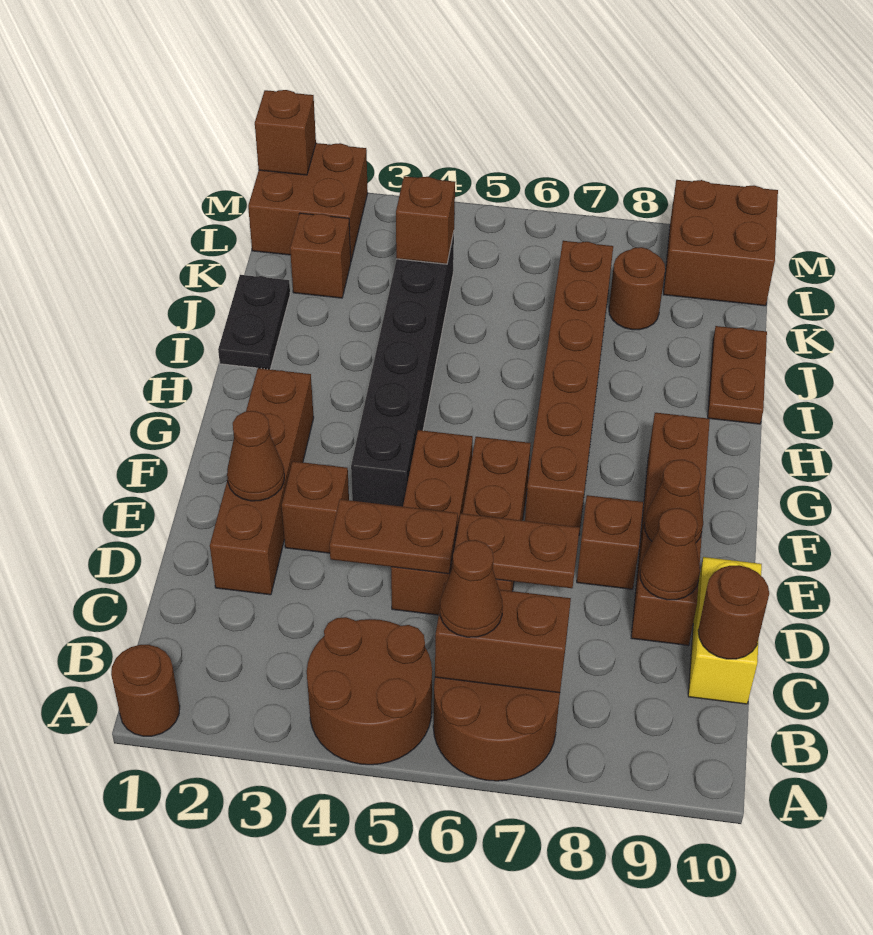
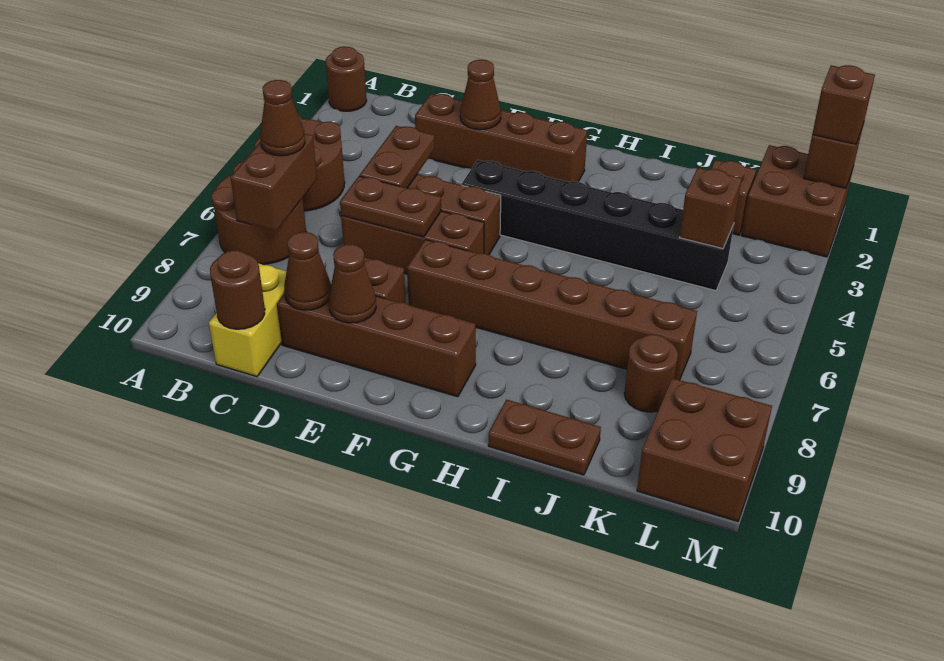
yellow 1x2 brick [688,557,762,704] -> yellow 1x2 brick turned to [209,263,287,377]
brown 1x2 plate [452,513,580,588] -> brown 1x2 plate turned to [340,176,441,237]
brown 1x1 brick [282,461,349,553] -> brown 1x1 brick moved to [812,65,875,144]
black 1x2 plate [218,275,290,369] -> none

